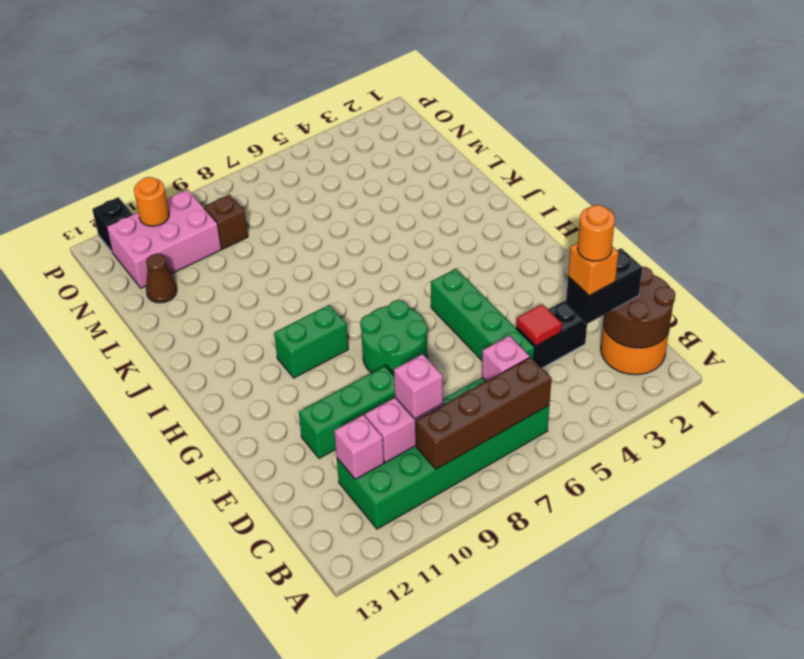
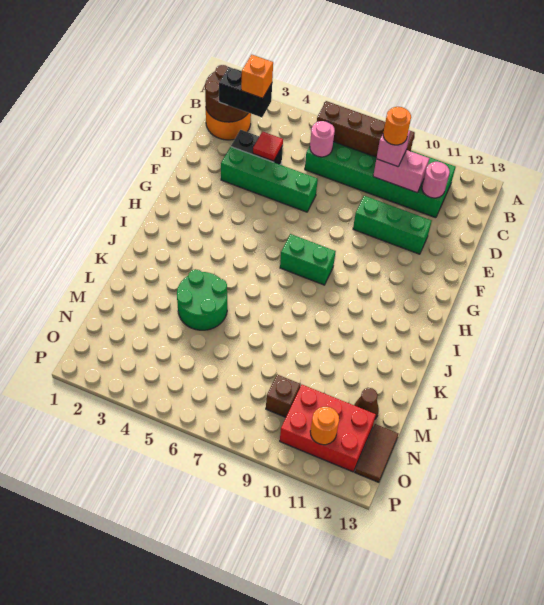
orange 1x1 round brick [577,205,615,261] -> orange 1x1 round brick moved to [383,107,411,145]
pink 1x1 brick [482,336,530,381] -> pink 1x1 round brick [310,121,335,157]
pink 1x1 brick [334,415,384,479] -> pink 1x1 round brick [422,162,450,198]
green 1x4 brick [431,269,534,360] -> green 1x4 brick turned to [221,147,318,212]
green 2x2 round brick [360,300,427,376] -> green 2x2 round brick moved to [177,269,227,330]
green 1x2 brick [274,305,348,378] -> green 1x2 brick moved to [280,234,336,285]
pink 2x3 brick [107,190,221,288] -> red 2x3 brick [280,385,376,472]
none -> brown 1x2 tile [355,424,398,482]
black 1x1 brick [92,197,132,252] -> none

